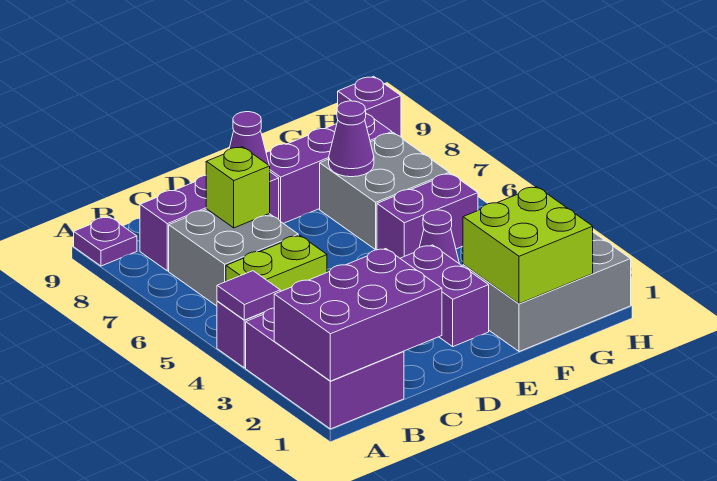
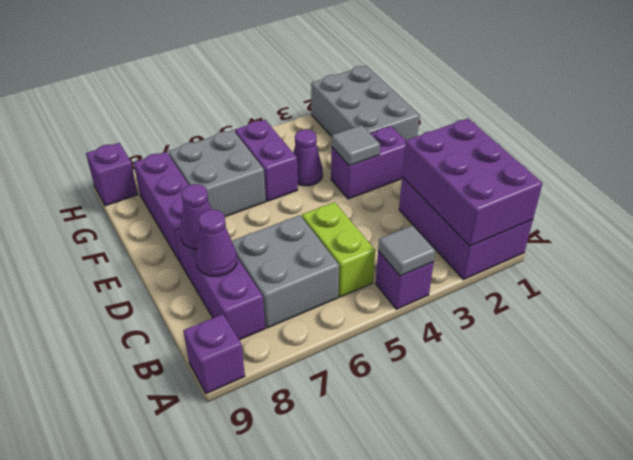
purple 2x3 brick [246,308,404,429] -> purple 2x3 brick turned to [399,177,533,280]
purple 1x1 tile [217,271,280,320] -> grey 1x1 tile [378,225,436,276]
purple 1x1 plate [74,217,137,266] -> purple 1x1 brick [183,314,245,394]
lime 1x1 brick [206,147,270,228] -> none
none -> grey 1x1 tile [332,125,380,166]
lime 2x2 brick [463,187,593,304] -> none
purple 1x1 cone [329,101,374,177] -> purple 1x1 cone moved to [196,209,237,276]

